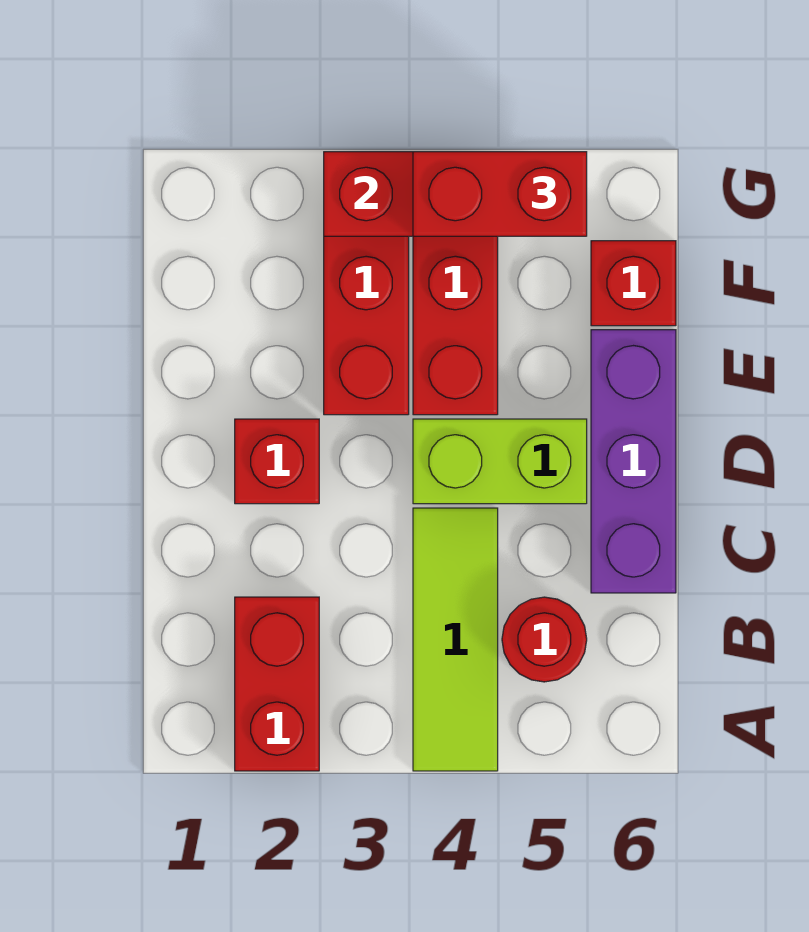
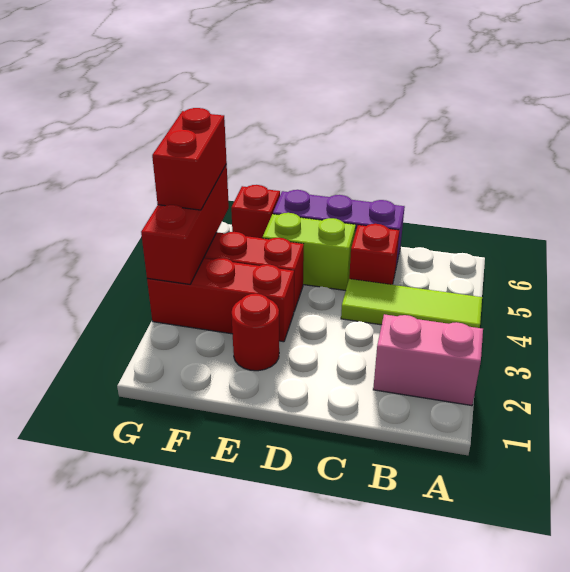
red 1x2 brick [235,597,319,771] -> pink 1x2 brick [373,314,483,406]
red 1x1 round brick [502,597,587,682] -> red 1x1 round brick moved to [232,294,279,371]
red 1x1 brick [235,419,319,504] -> red 1x1 brick moved to [349,224,400,285]
lime 1x2 brick [413,419,587,504] -> lime 1x2 brick turned to [263,213,356,291]

